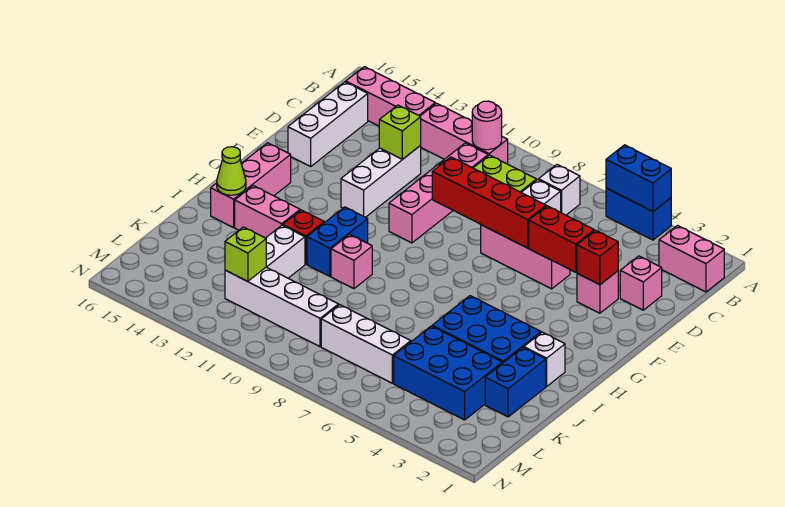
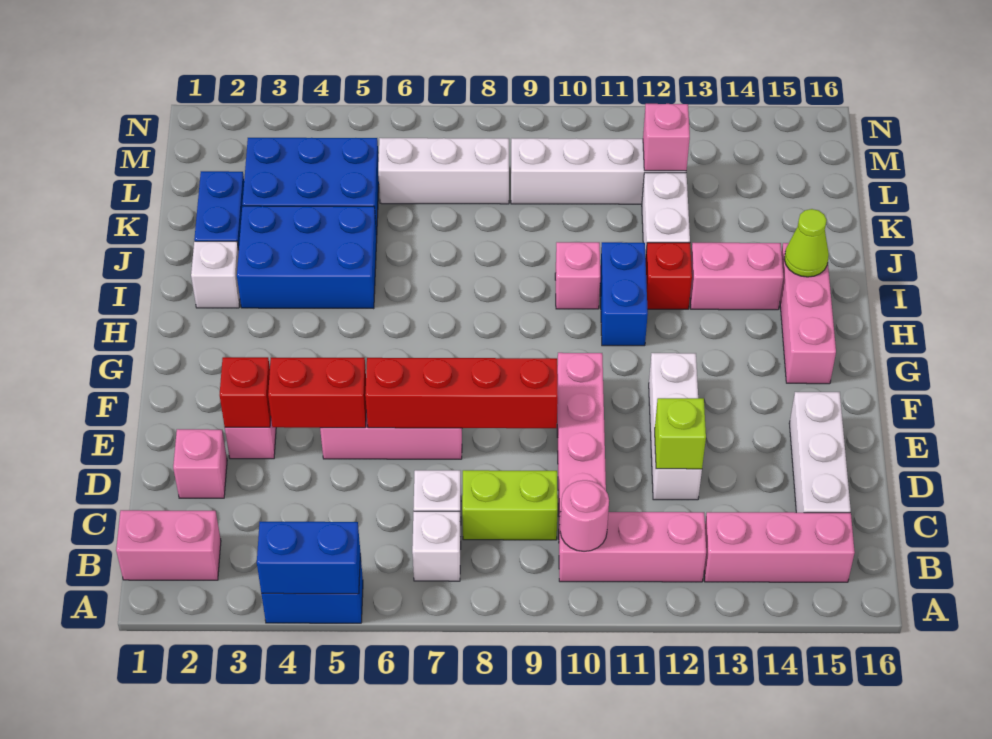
lime 1x1 brick [225,227,266,281] -> pink 1x1 brick [643,104,690,171]

